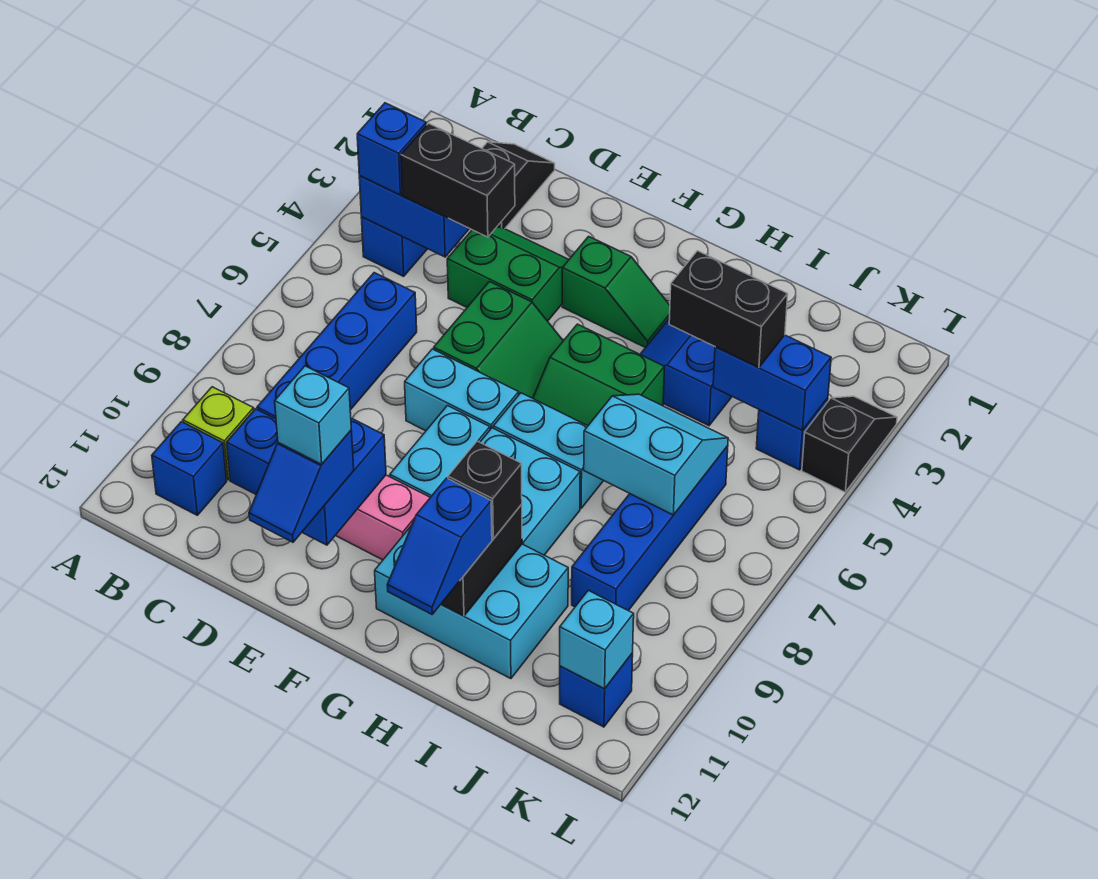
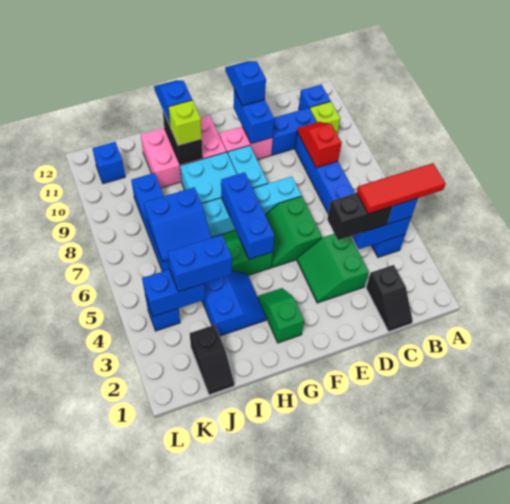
none -> red 1x3 tile [357,163,445,214]
none -> red 1x2 slope [297,122,342,168]
green 2x2 slope [447,227,569,321] -> green 2x2 slope turned to [297,234,369,303]
cyan 1x1 brick [275,366,351,464] -> none
green 1x2 slope [562,236,670,348] -> green 1x2 slope turned to [258,288,304,343]
none -> blue 1x3 brick [221,172,274,260]
cyan 2x3 brick [375,527,568,679] -> pink 2x3 brick [141,115,226,188]
black 1x1 brick [448,441,522,539] -> lime 1x1 brick [169,100,202,145]
black 1x2 brick [669,251,788,368] -> blue 1x2 brick [168,235,232,292]
cyan 2x2 slope [584,394,728,515] -> blue 2x2 slope [144,188,211,262]
cyan 1x1 brick [560,590,634,689] -> none
black 1x2 slope [802,396,897,492] -> black 1x2 slope moved to [190,325,234,395]

